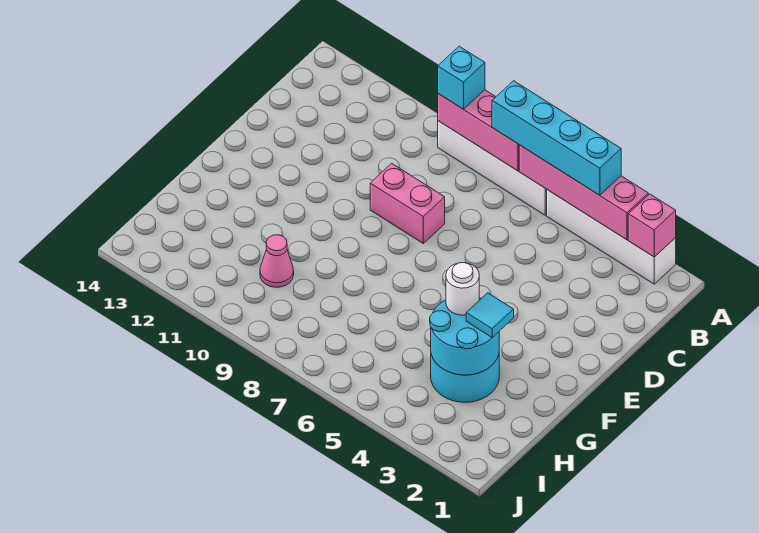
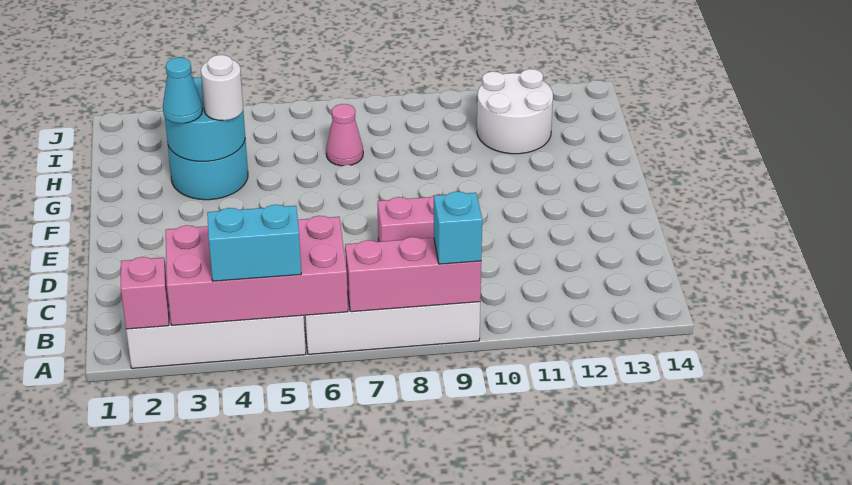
pink 1x4 brick [519,145,648,240] -> pink 2x4 brick [166,216,348,325]
cyan 1x4 brick [492,81,621,195] -> cyan 1x2 brick [207,205,301,281]
cyan 1x1 tile [466,293,514,337] -> cyan 1x1 cone [163,58,202,123]
pink 1x1 cone [260,235,294,287] -> pink 1x1 cone moved to [326,104,363,166]
none -> white 2x2 round brick [477,69,553,154]

